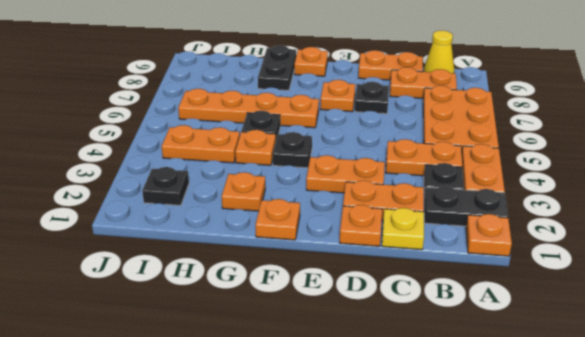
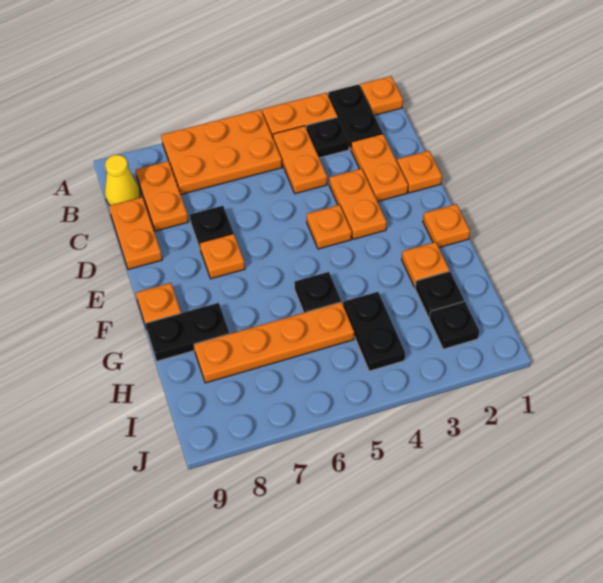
yellow 1x1 plate [382,208,424,250] -> none
black 1x1 plate [273,132,312,168] -> black 1x1 plate moved to [415,271,464,318]
orange 1x4 plate [178,89,319,128] -> orange 1x4 plate turned to [194,302,354,383]
orange 1x1 plate [235,130,276,165] -> orange 1x1 plate moved to [307,205,352,249]
orange 1x2 plate [162,125,240,163] -> black 1x2 plate [343,292,405,371]

